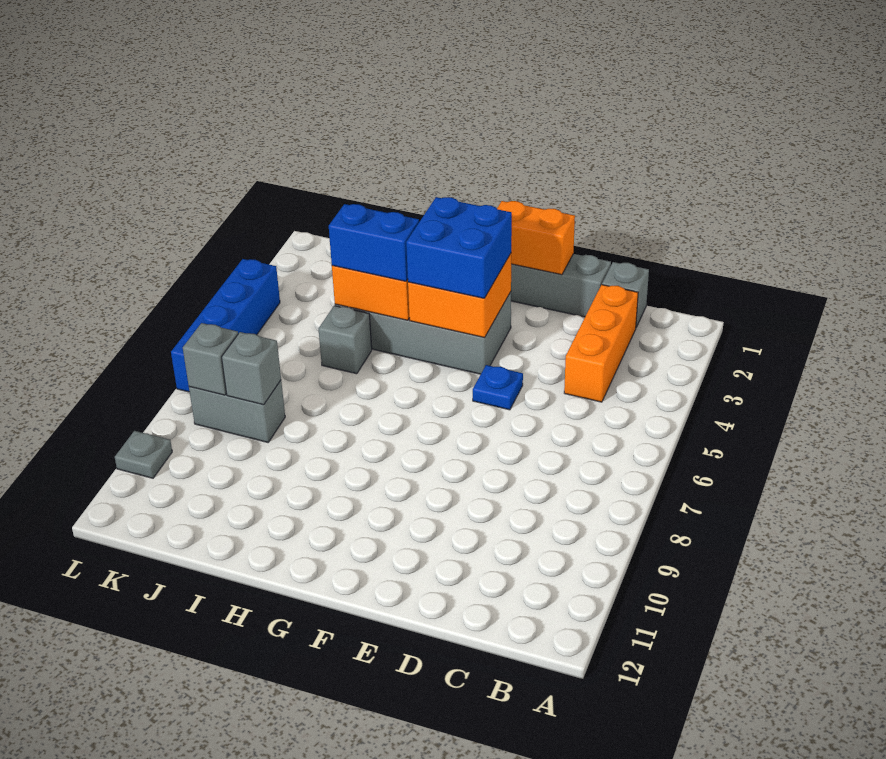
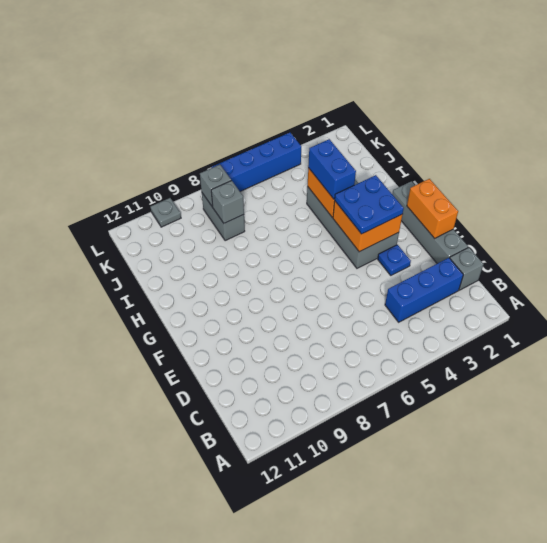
orange 1x3 brick [564,285,638,402] -> blue 1x3 brick [385,258,463,322]
blue 1x1 plate [473,365,523,410] -> blue 1x1 plate moved to [378,245,411,276]
blue 2x2 brick [406,197,512,298] -> blue 2x2 plate [335,175,404,234]
grey 1x1 brick [319,306,372,374] -> none

